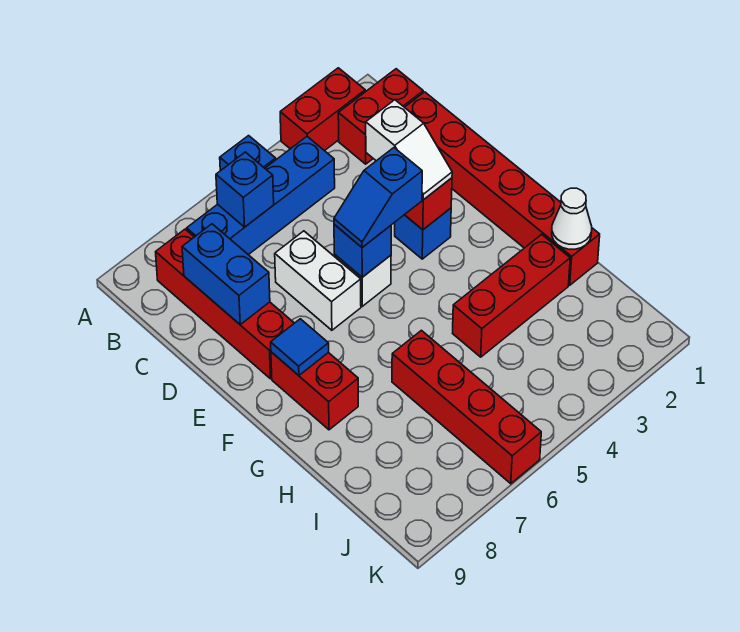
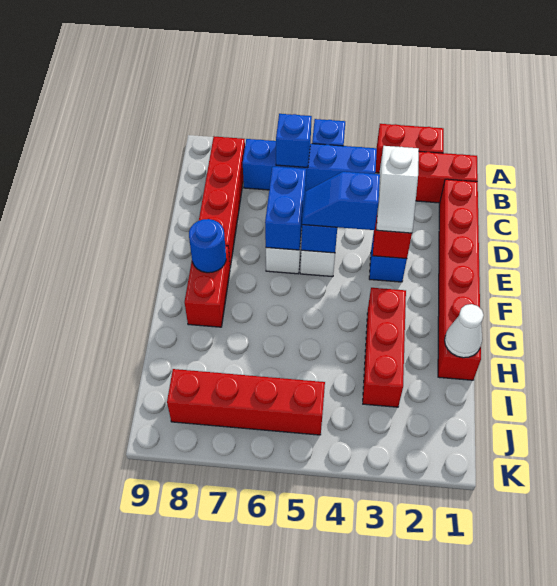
blue 1x2 brick [182,224,270,324] -> blue 1x2 brick moved to [265,166,306,250]
blue 1x1 tile [271,319,329,375] -> blue 1x1 round brick [189,219,226,273]
red 1x3 brick [453,234,570,357] -> red 1x3 brick turned to [363,288,406,407]
red 1x4 brick [392,330,541,484] -> red 1x4 brick turned to [167,369,325,435]

